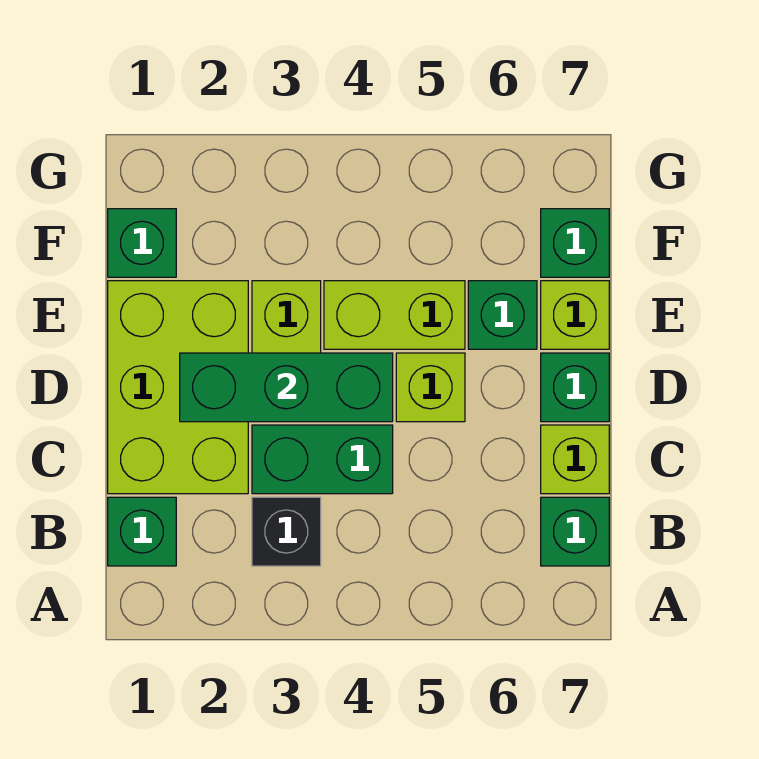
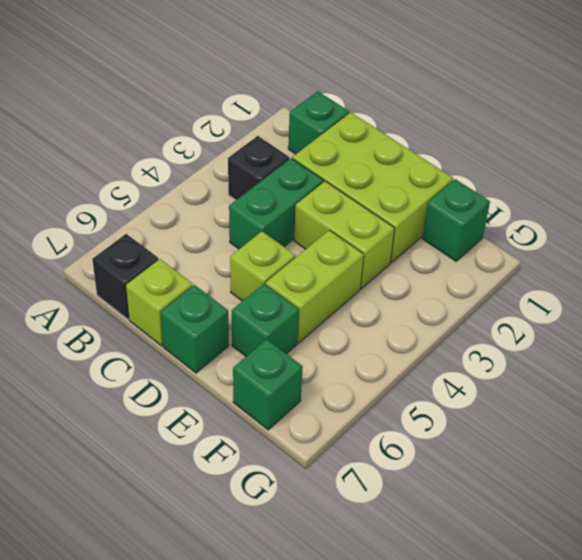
green 1x1 brick [541,497,609,566] -> black 1x1 brick [92,234,158,319]
green 1x3 brick [180,353,393,422] -> none
lime 1x1 brick [541,281,609,349] -> none

